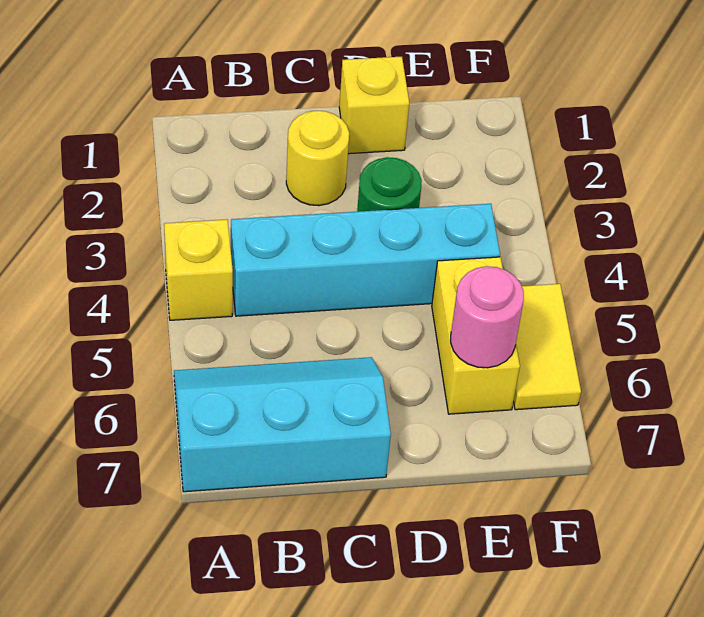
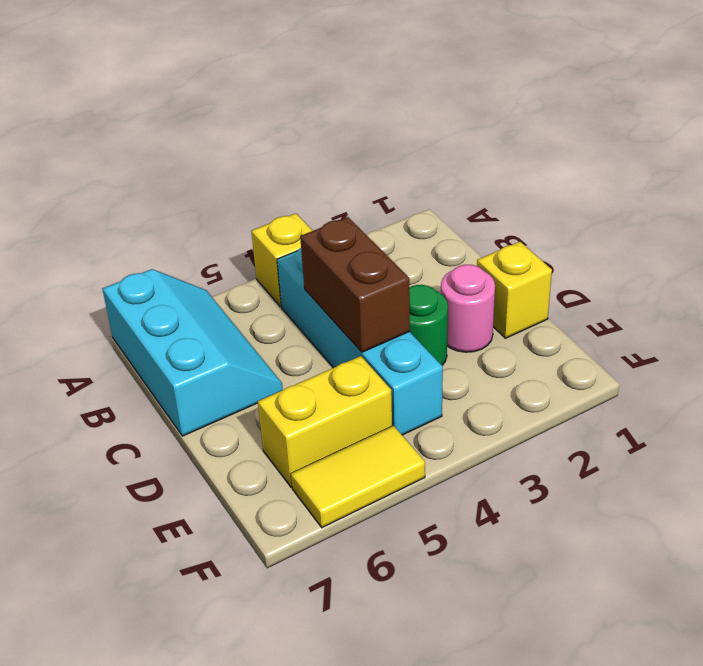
yellow 1x1 round brick [286,111,349,206] -> none
none -> brown 1x2 brick [300,217,410,352]
pink 1x1 round brick [451,266,524,368] -> pink 1x1 round brick moved to [441,265,495,352]

